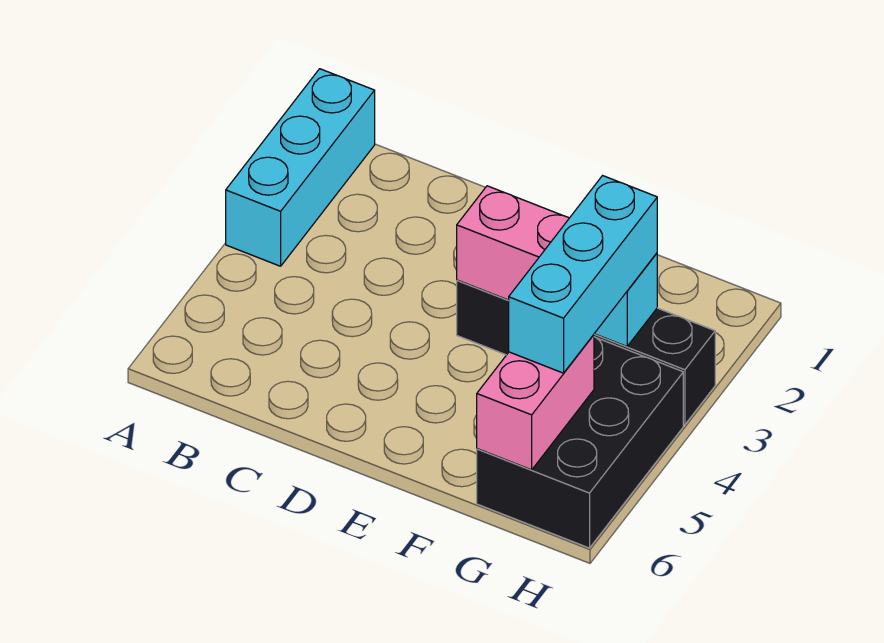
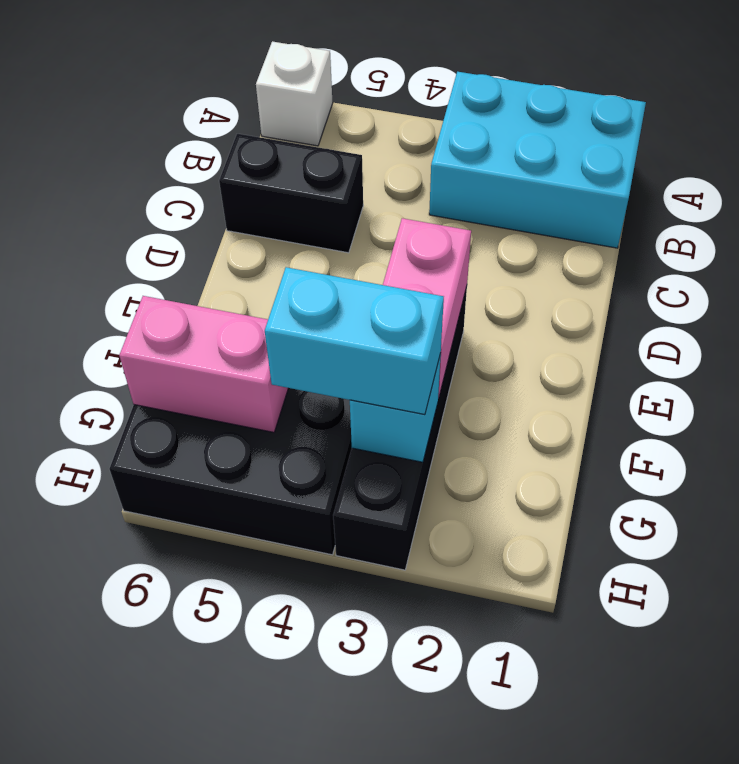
cyan 1x3 brick [226,69,375,266] -> cyan 2x3 brick [429,72,646,248]
none -> white 1x1 brick [256,41,333,146]
none -> black 1x2 brick [219,134,363,253]
cyan 1x3 brick [509,176,657,373] -> cyan 1x2 brick [265,267,444,415]

